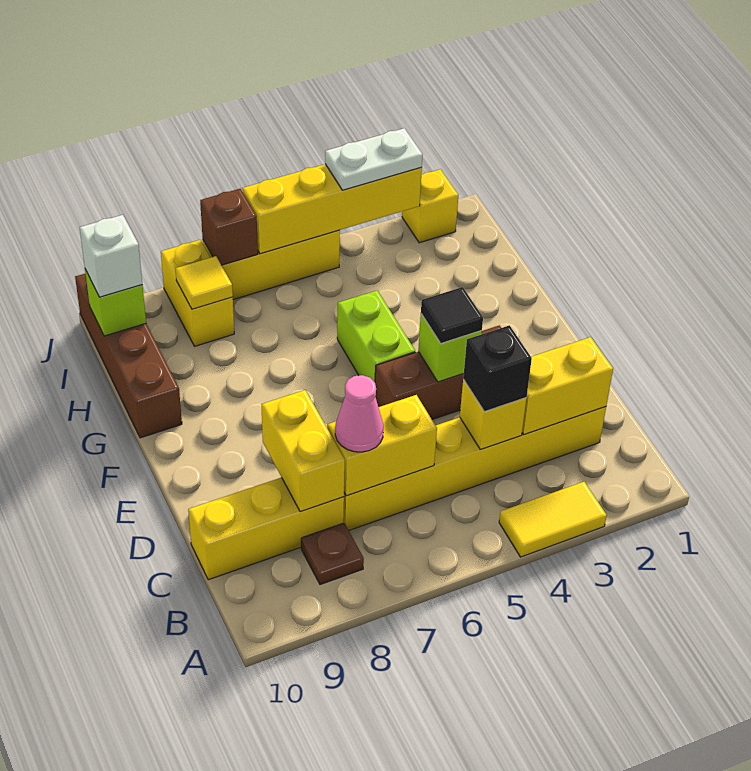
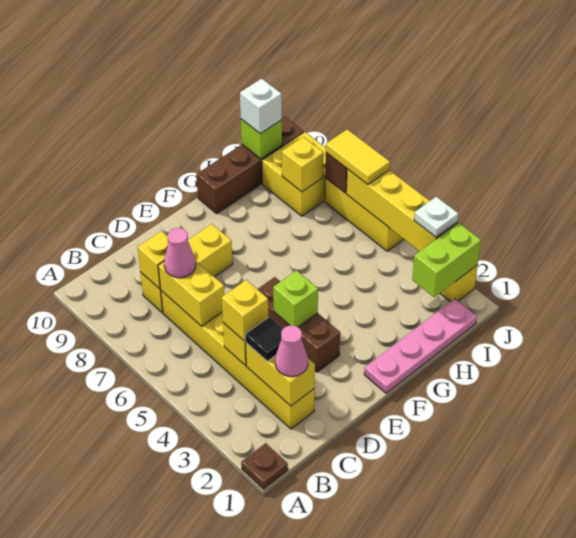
yellow 1x2 tile [499,482,607,557] -> yellow 1x2 tile moved to [326,129,390,184]
brown 1x1 plate [301,523,364,585] -> brown 1x1 plate moved to [241,443,288,489]
none -> pink 1x1 cone [275,325,308,376]
black 1x1 brick [463,325,532,412] -> yellow 1x1 brick [222,280,268,341]
yellow 1x3 brick [188,477,344,580] -> yellow 1x3 brick turned to [140,224,233,313]
yellow 1x2 brick [262,390,345,512] -> yellow 1x1 brick [137,231,168,289]
black 1x1 tile [421,287,483,343] -> black 1x1 tile moved to [245,317,283,361]
none -> pink 1x4 plate [364,299,477,393]
lime 1x2 brick [337,291,415,382] -> lime 1x2 brick moved to [412,223,481,297]
yellow 1x2 brick [161,240,234,346] -> yellow 2x2 brick [262,132,326,216]
yellow 1x1 tile [176,256,233,309] -> yellow 1x1 brick [282,137,324,192]
white 1x2 plate [325,128,423,190] -> white 1x1 plate [414,197,458,237]

